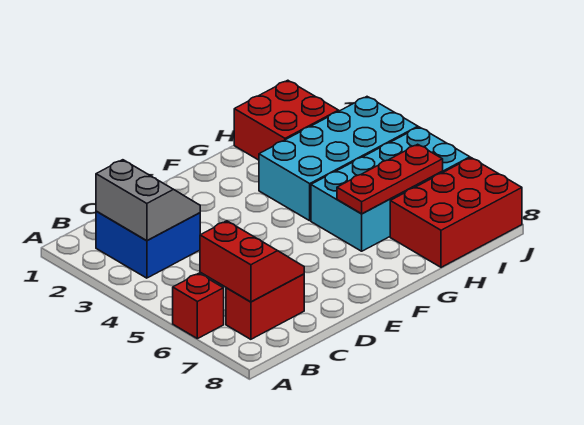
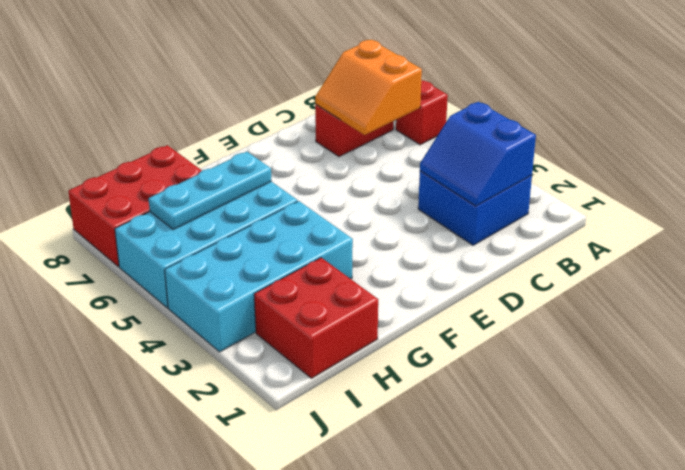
grey 2x2 slope [96,160,200,241] -> blue 2x2 slope [420,102,536,206]
red 2x2 slope [200,221,304,302] -> orange 2x2 slope [315,40,422,135]
red 1x3 plate [337,144,443,214] -> cyan 1x3 plate [148,152,271,229]

